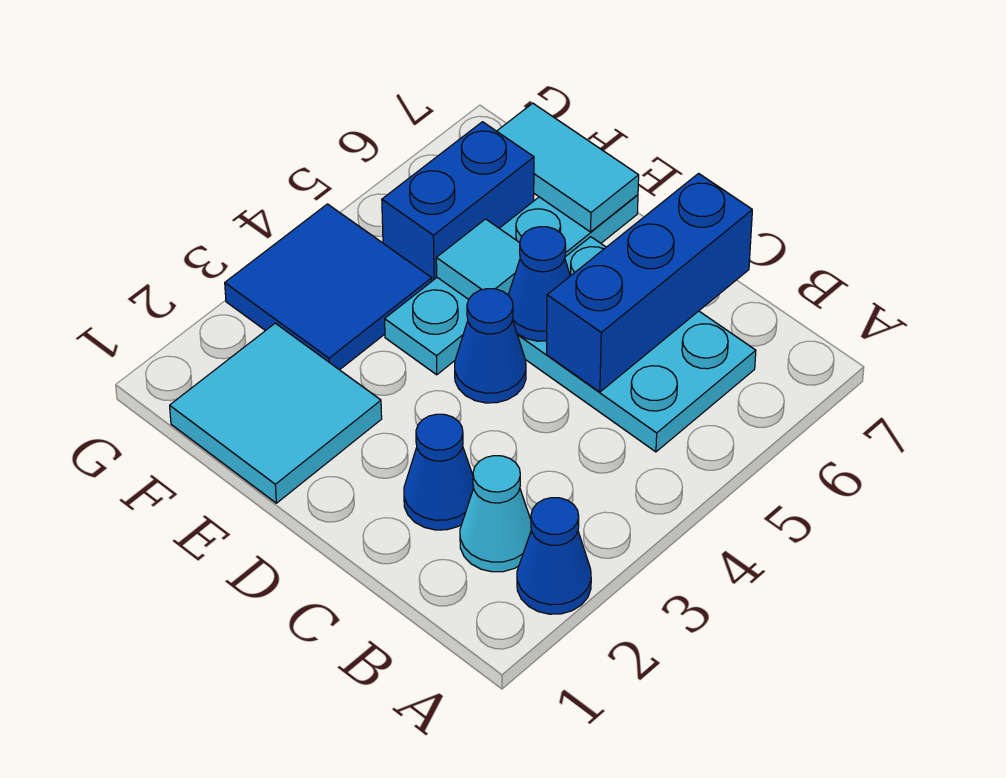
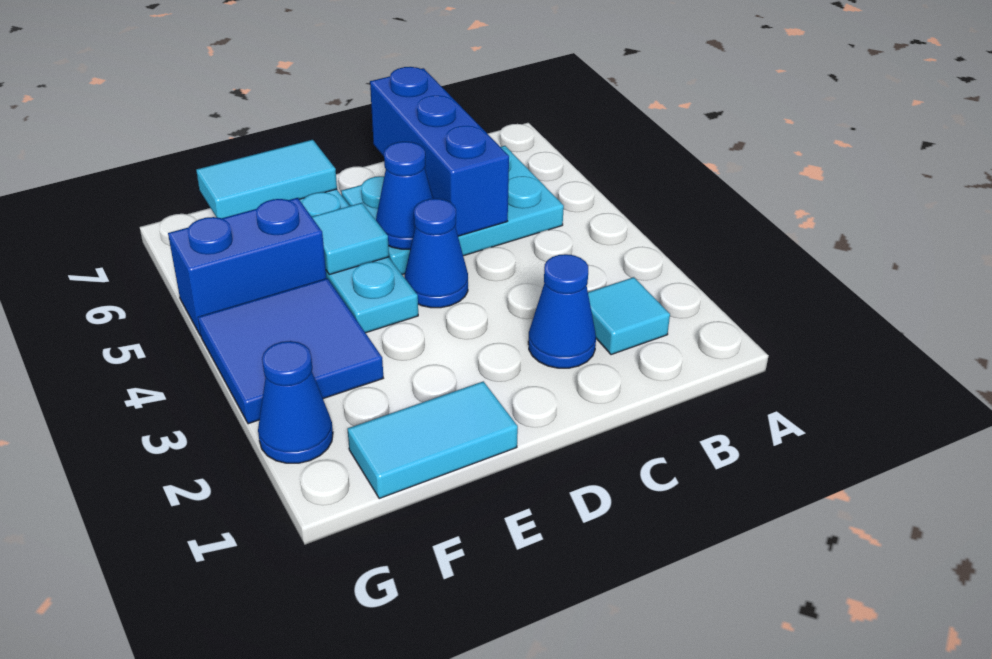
blue 1x1 cone [517,498,591,614] -> blue 1x1 cone moved to [258,341,333,463]
cyan 1x1 cone [460,456,531,572] -> cyan 1x1 tile [588,277,670,355]
cyan 2x2 tile [170,323,382,503] -> cyan 1x2 tile [348,381,518,499]
blue 1x2 brick [382,122,534,281] -> blue 1x2 brick turned to [168,198,326,336]

